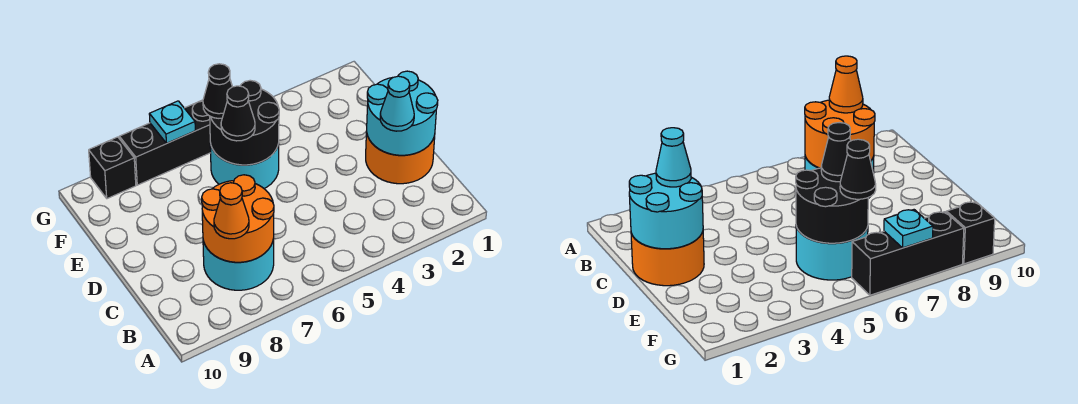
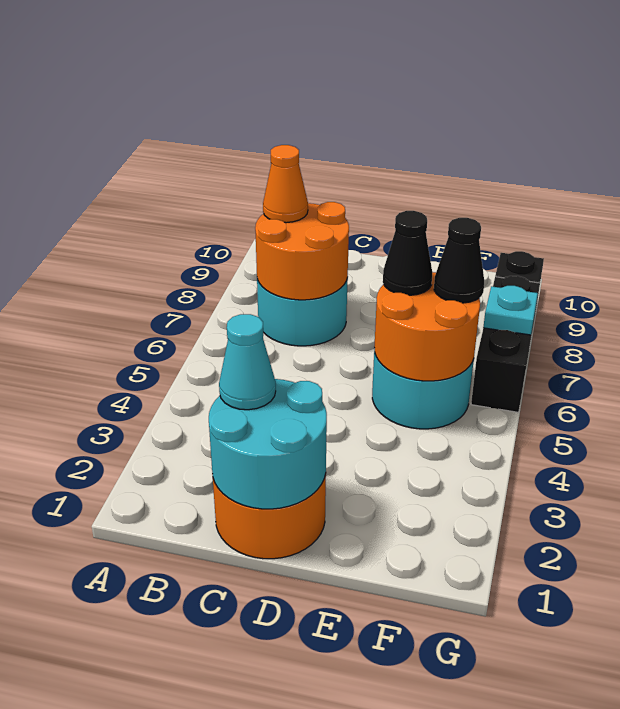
black 2x2 round brick [210,80,279,165] -> orange 2x2 round brick [374,272,480,381]

